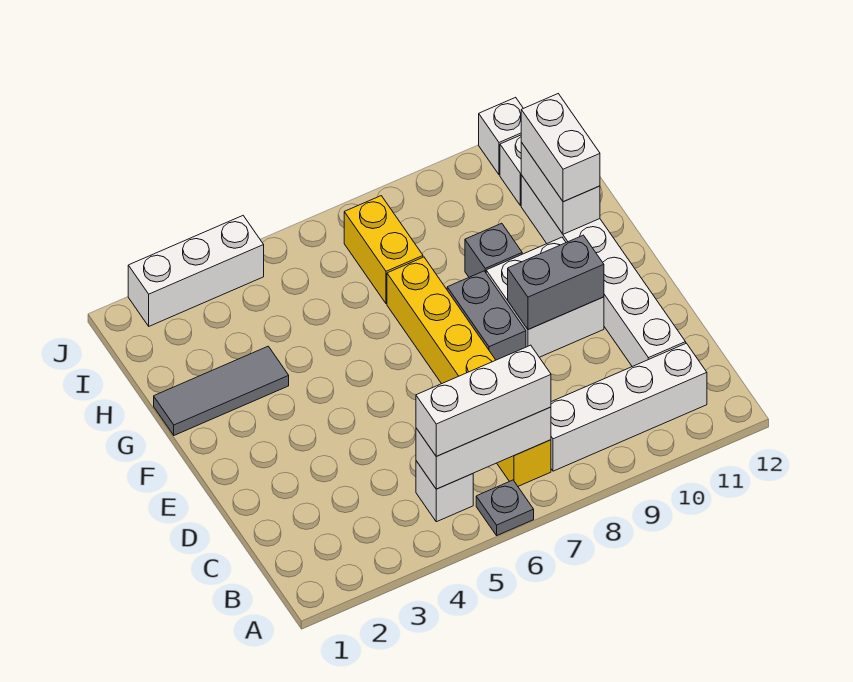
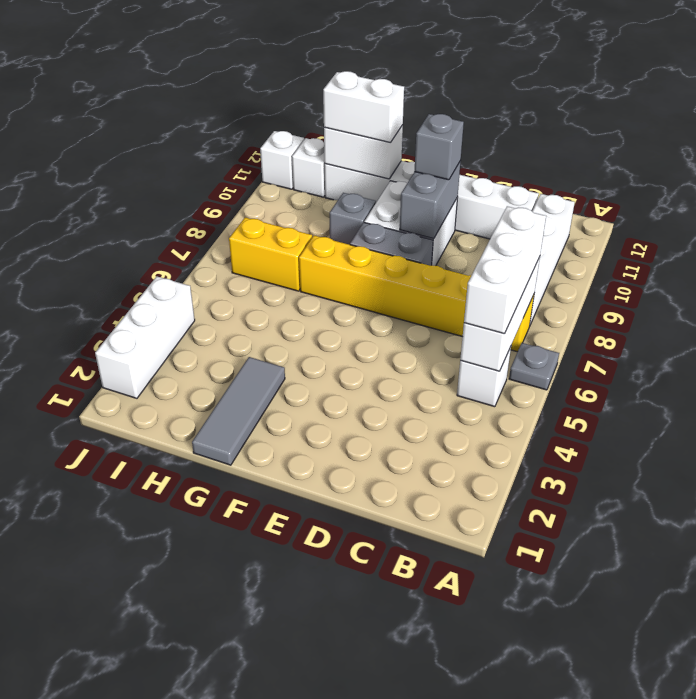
none -> grey 1x1 brick [414,114,464,180]

